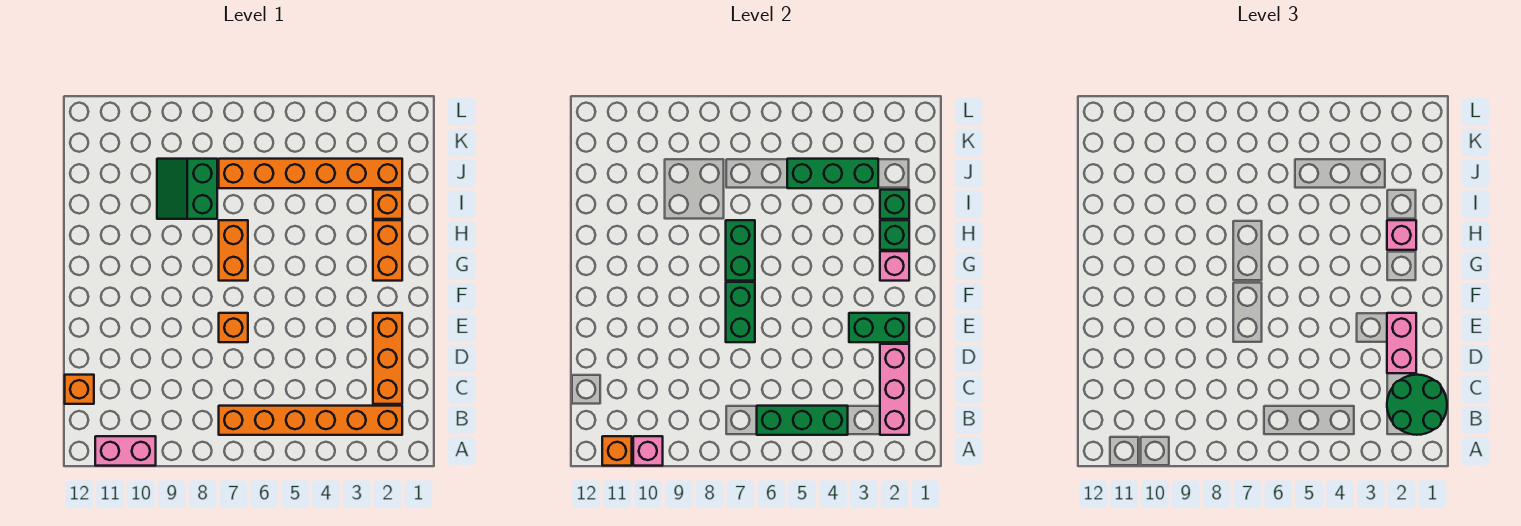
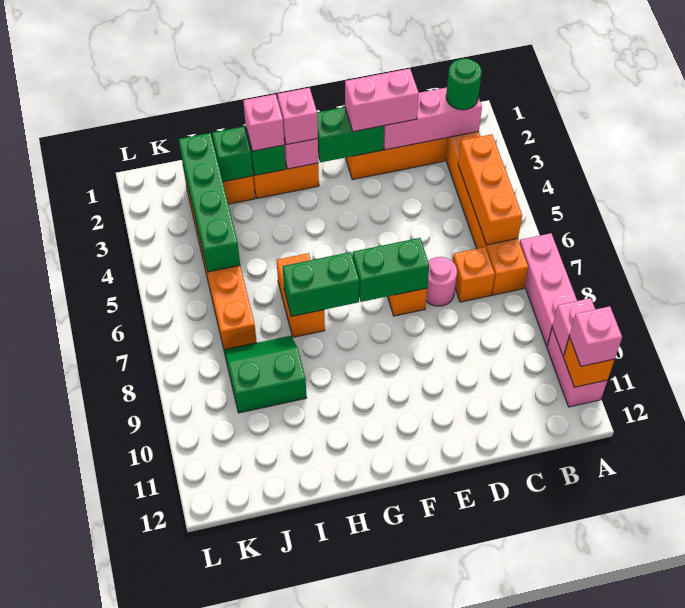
none -> pink 1x3 brick [520,233,577,346]
none -> pink 1x1 brick [569,306,622,366]
green 2x2 round brick [1387,375,1447,435] -> green 1x1 round brick [446,59,482,110]
green 1x3 brick [757,406,848,435] -> orange 1x3 brick [458,134,522,245]
orange 1x1 brick [65,375,94,404] -> orange 1x1 brick moved to [453,247,495,302]
none -> pink 1x1 round brick [426,257,457,306]
green 1x2 brick [849,313,909,342] -> green 1x2 brick turned to [317,107,384,163]
none -> pink 1x1 brick [277,88,318,145]
orange 1x2 brick [219,220,248,281] -> orange 1x2 brick turned to [277,253,325,337]
green 2x2 slope [157,159,217,219] -> green 2x2 slope turned to [224,336,307,413]
green 1x3 brick [787,159,878,188] -> green 1x4 brick [179,133,240,272]

